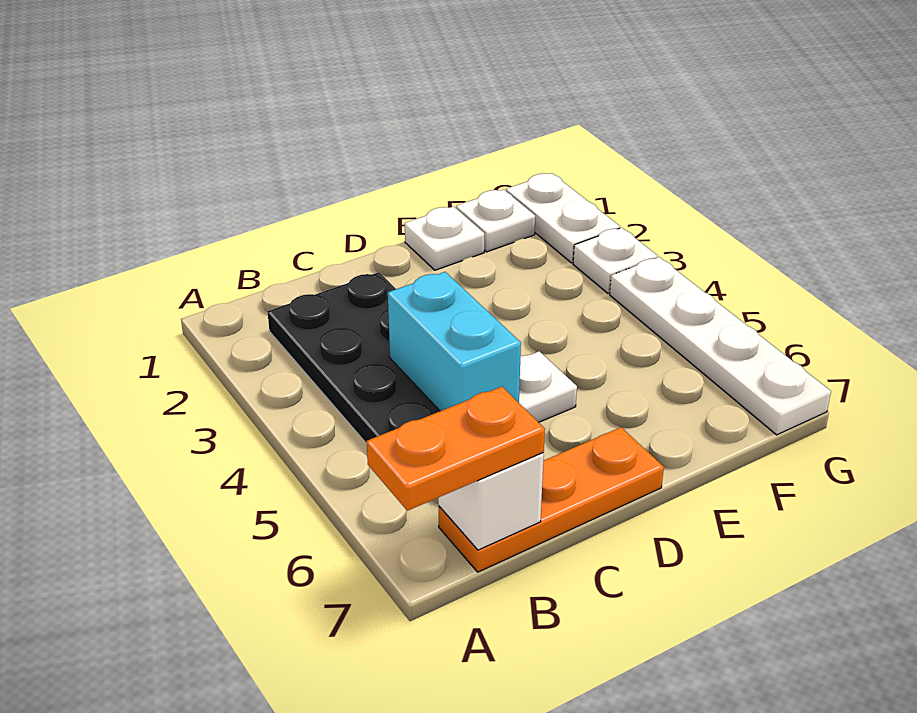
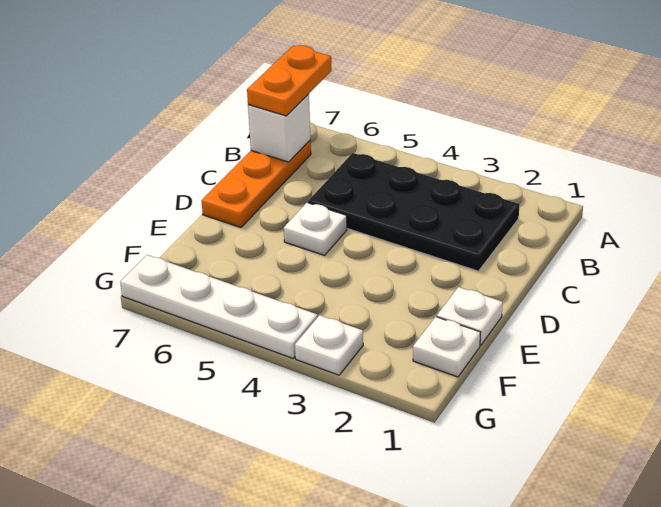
cyan 1x2 brick [388,272,521,411] -> none
white 1x2 plate [506,173,620,263] -> none

